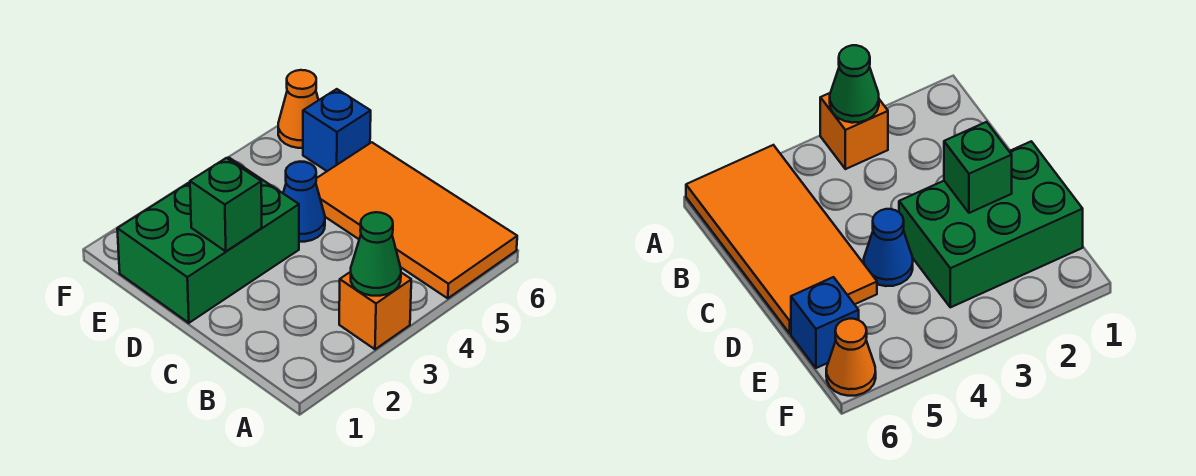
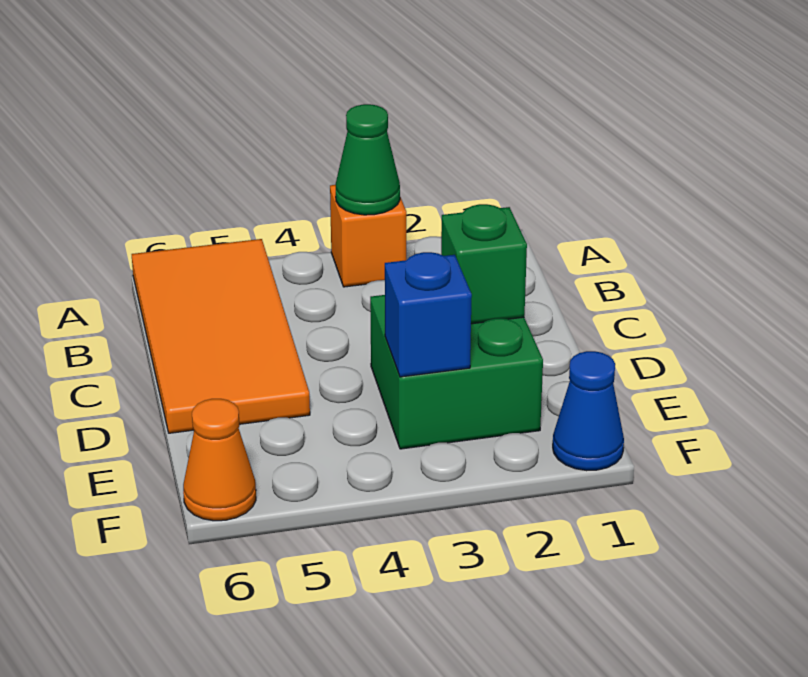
green 2x3 brick [117,158,299,323] -> green 2x2 brick [370,295,543,449]
blue 1x1 cone [283,162,325,242] -> blue 1x1 cone moved to [553,351,624,471]
blue 1x1 brick [303,89,371,171] -> blue 1x1 brick moved to [385,252,472,377]

